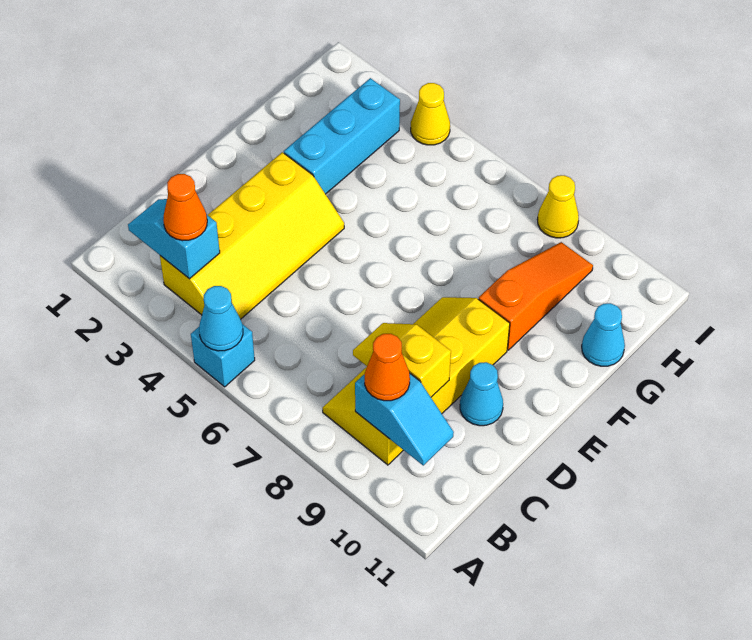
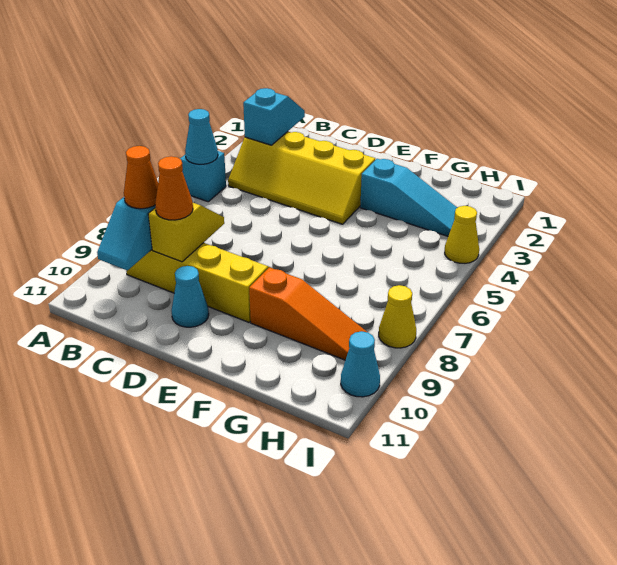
orange 1x1 cone [163,174,207,241] -> orange 1x1 cone moved to [155,156,193,220]
cyan 1x3 brick [284,78,400,194] -> cyan 1x3 slope [360,159,457,236]
cyan 1x1 cone [582,303,625,366] -> cyan 1x1 cone moved to [341,331,380,397]

